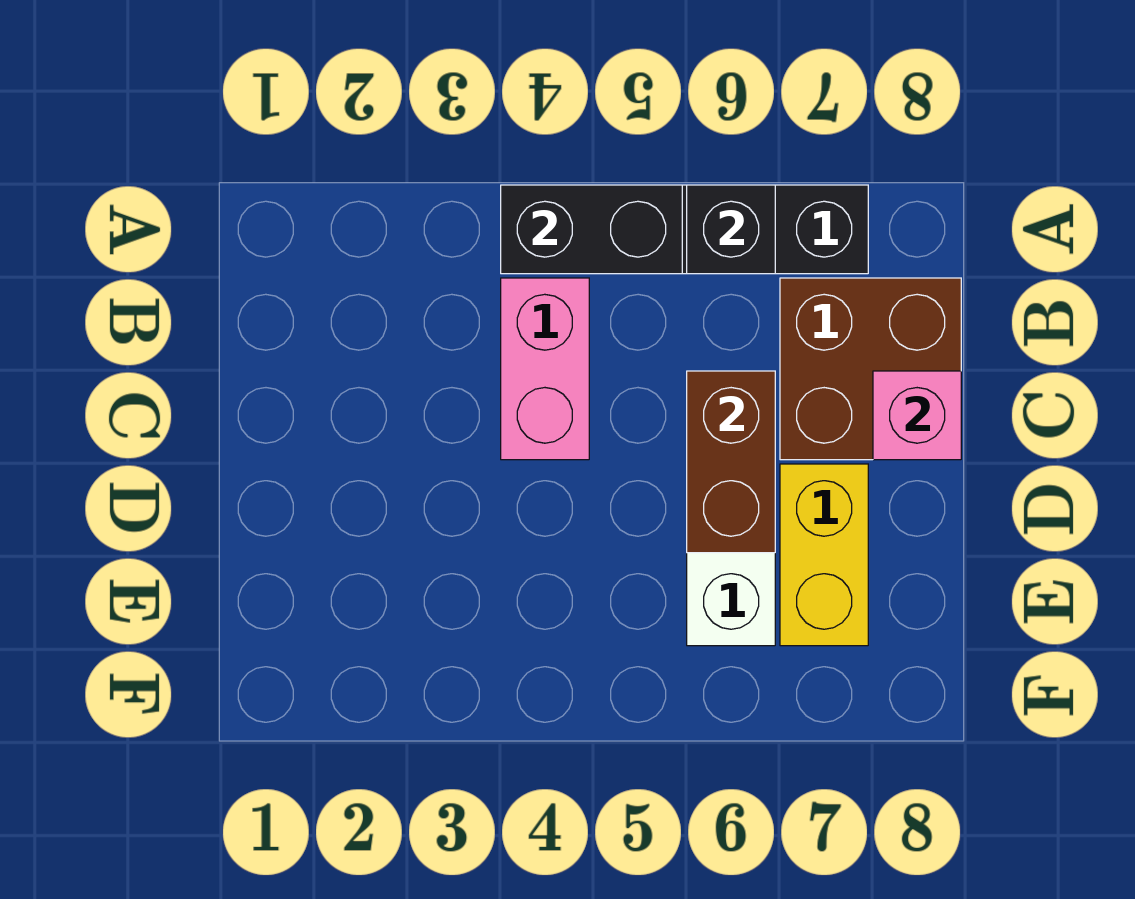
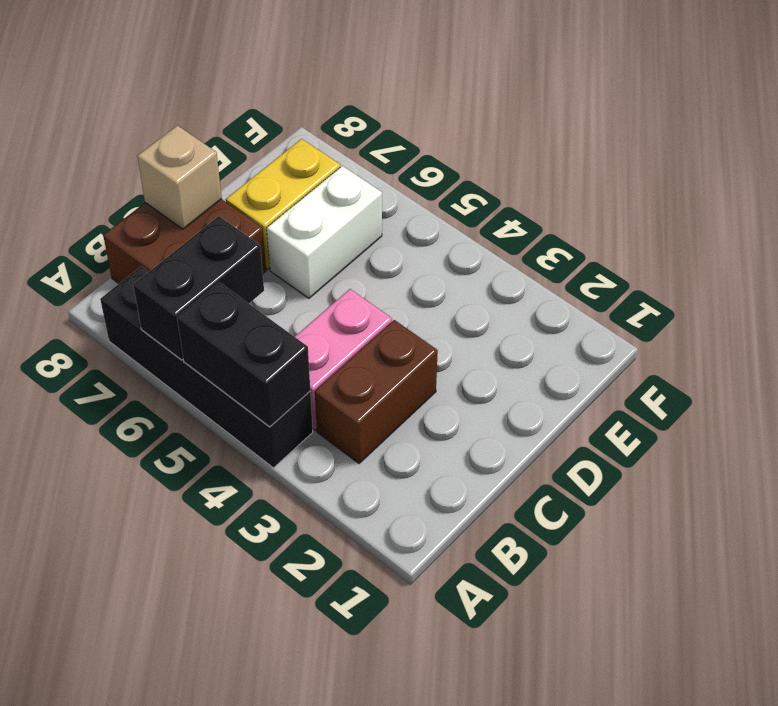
black 1x1 brick [687,185,775,274] -> black 1x2 brick [133,216,264,360]
brown 1x2 brick [687,371,775,553] -> brown 1x2 brick moved to [315,320,438,463]
pink 1x1 brick [873,371,961,460] -> tan 1x1 brick [138,126,222,229]

